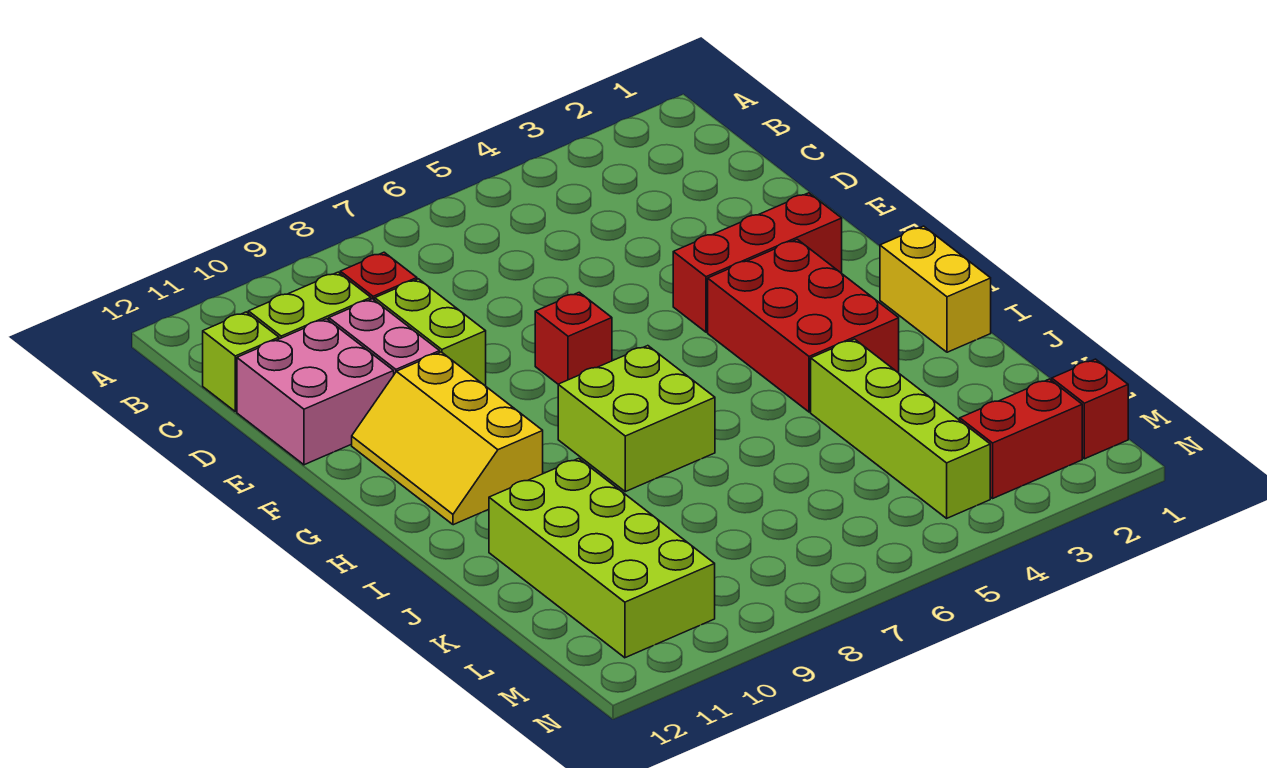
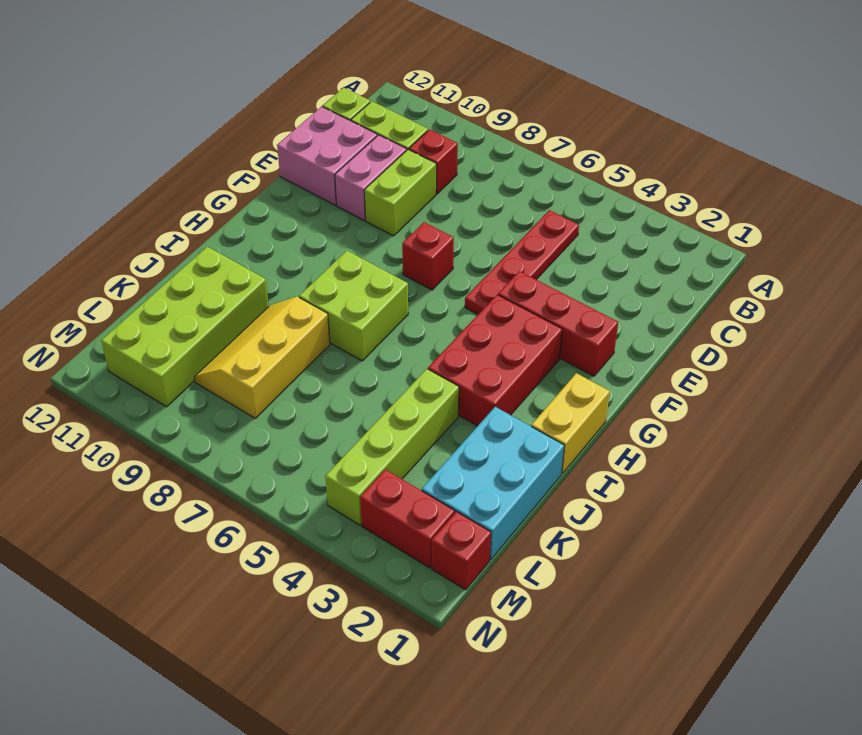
none -> red 1x4 plate [465,210,579,314]
yellow 2x3 slope [352,352,543,525] -> yellow 2x3 slope moved to [194,297,330,418]
none -> cyan 2x3 brick [422,407,564,560]

